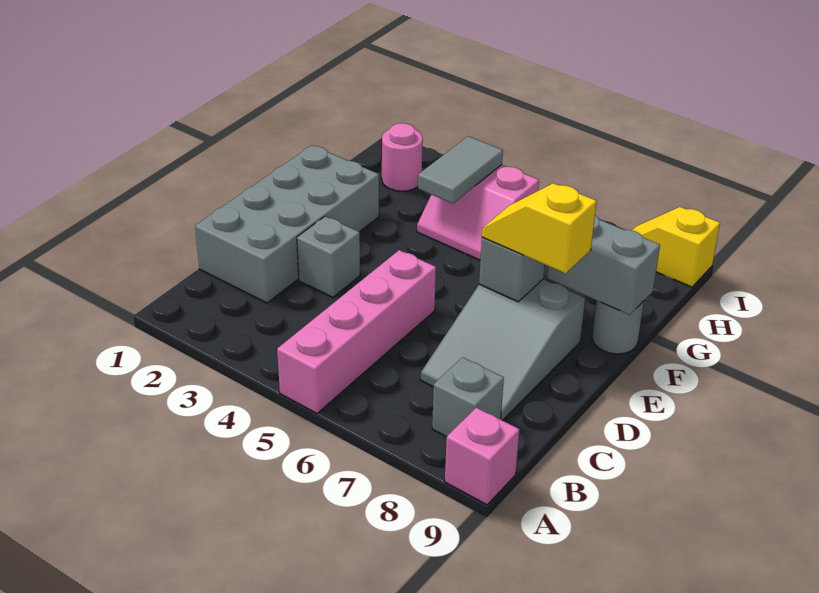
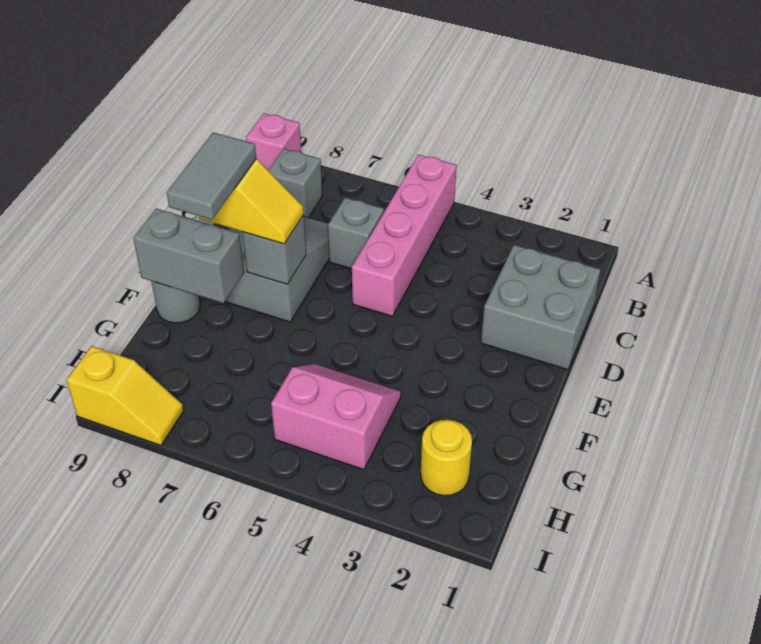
grey 2x4 brick [195,145,379,303] -> grey 2x2 brick [481,245,601,370]
grey 1x1 brick [297,216,360,297] -> grey 1x1 brick moved to [328,198,384,269]
grey 1x2 tile [418,136,503,204] -> grey 1x2 tile moved to [167,132,256,220]
pink 1x1 round brick [382,123,423,191] -> yellow 1x1 round brick [421,420,472,496]

